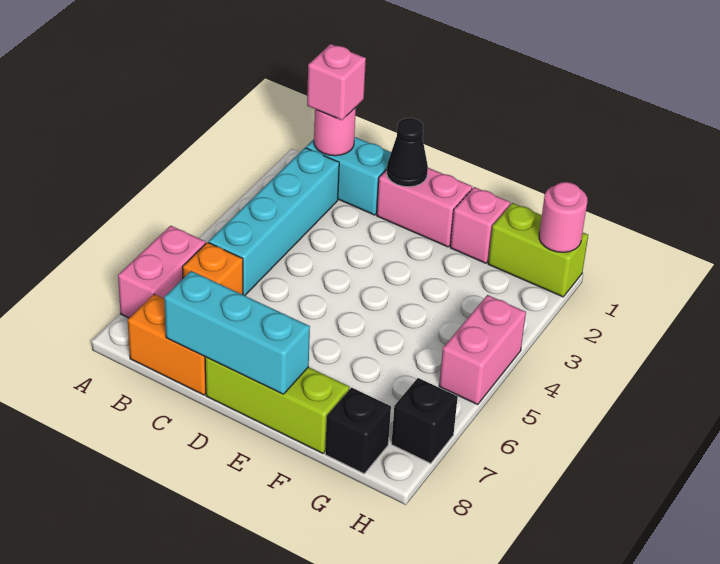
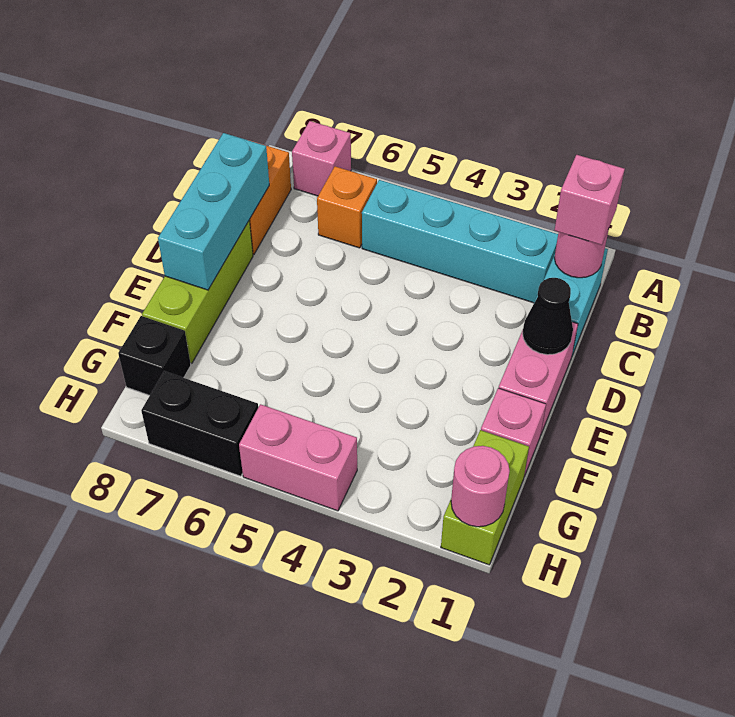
pink 1x2 brick [118,226,206,318] -> pink 1x1 brick [292,121,351,196]
black 1x1 brick [391,378,458,464] -> black 1x2 brick [141,371,258,476]

